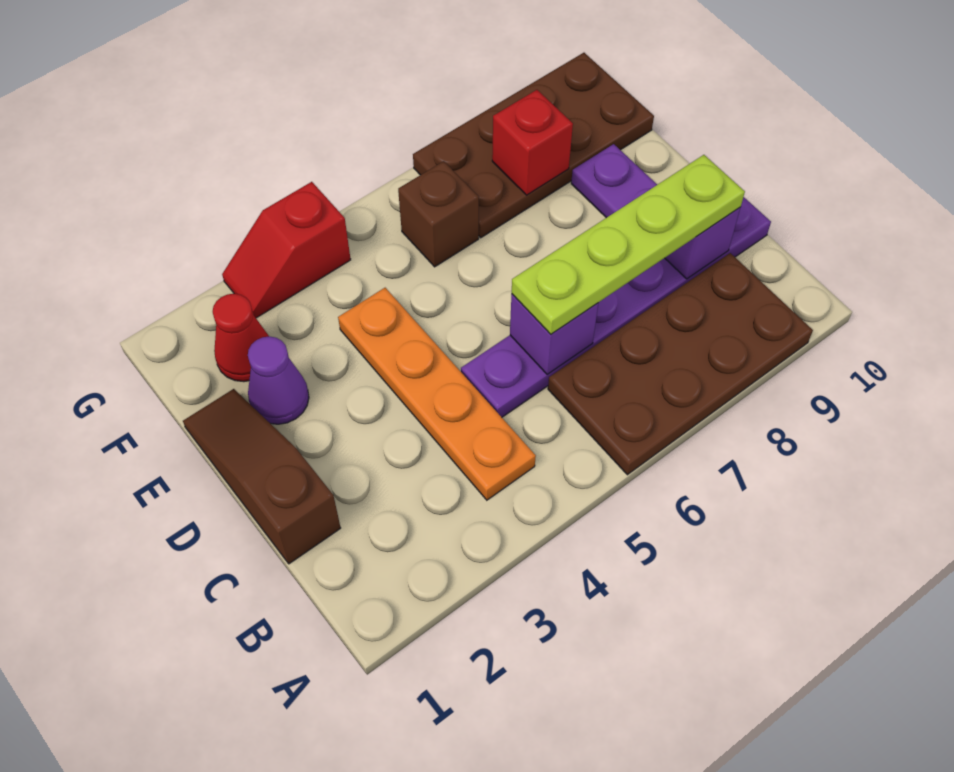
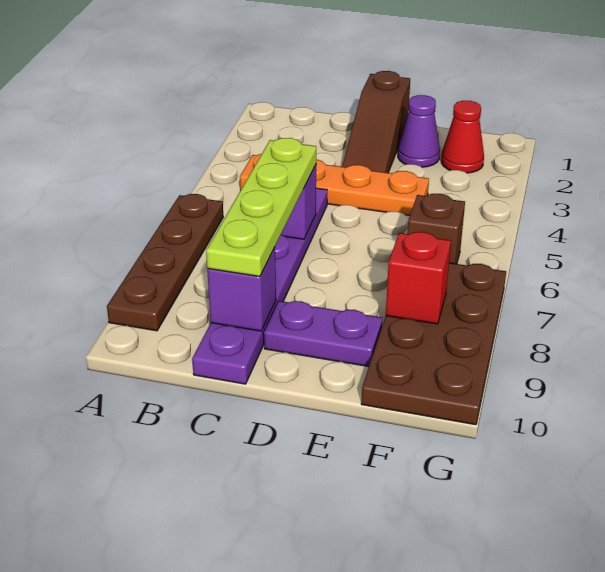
brown 2x4 plate [548,253,813,475] -> brown 1x4 plate [107,194,223,331]
brown 1x3 slope [183,389,341,564] -> brown 1x3 slope turned to [342,71,410,173]
red 1x2 slope [222,182,351,318] -> none

